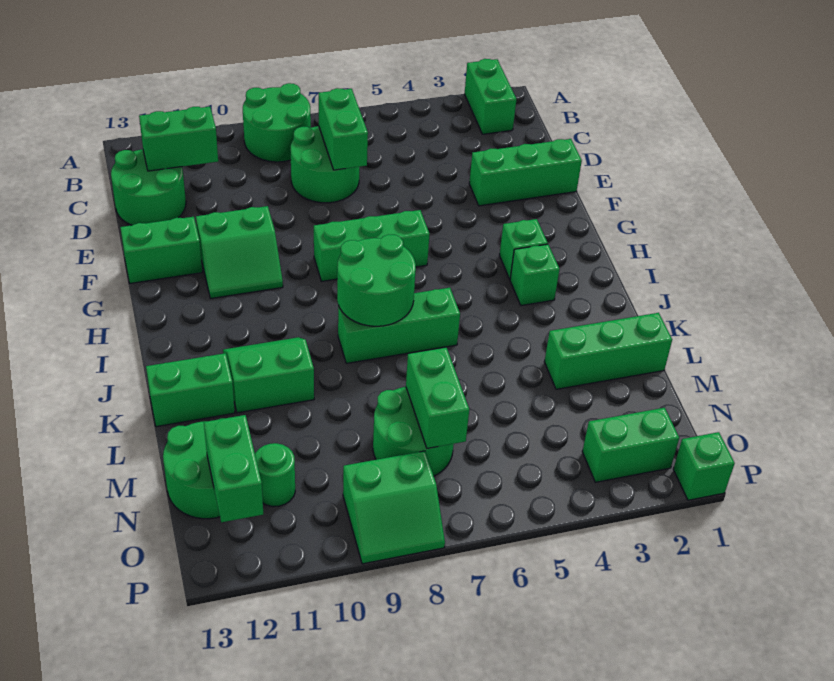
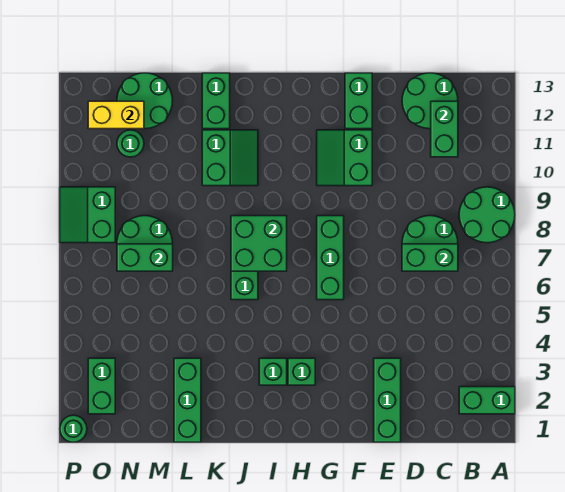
green 2x2 round brick [337,234,416,326] -> green 2x2 brick [231,216,287,271]
green 1x2 brick [204,415,263,522] -> yellow 1x2 brick [88,101,144,129]
green 1x1 brick [673,432,735,500] -> green 1x1 round brick [60,415,87,442]

